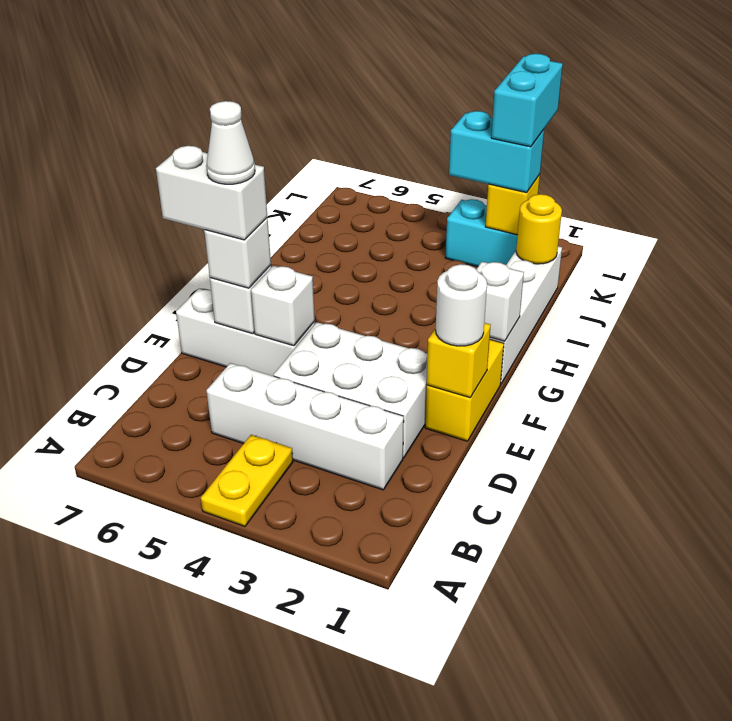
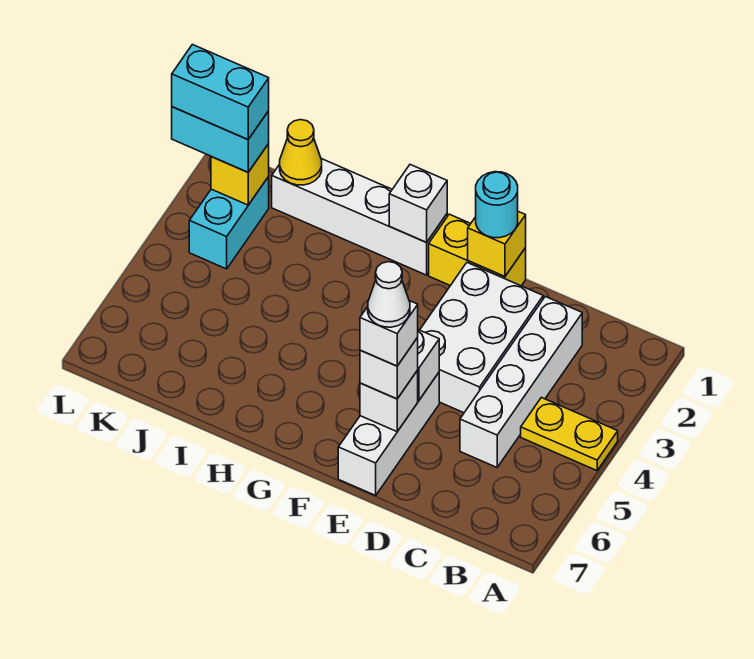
white 1x1 round brick [436,264,487,346] -> cyan 1x1 round brick [476,172,518,238]
white 1x2 brick [156,146,267,240] -> white 1x1 brick [360,301,418,366]
yellow 1x1 round brick [516,194,562,264] -> yellow 1x1 cone [280,120,322,185]
cyan 1x2 brick [449,111,544,193] -> cyan 1x2 brick turned to [172,107,269,172]

